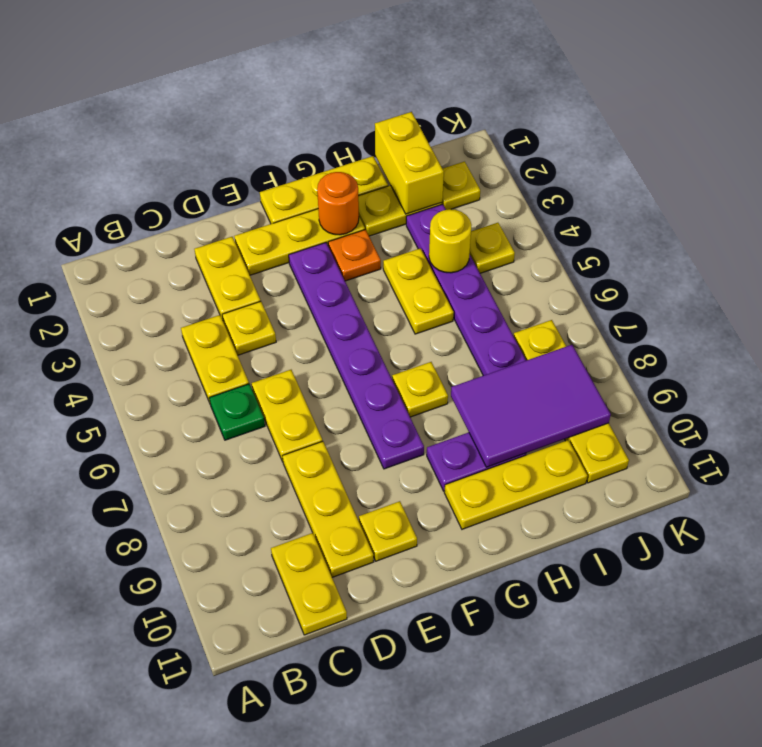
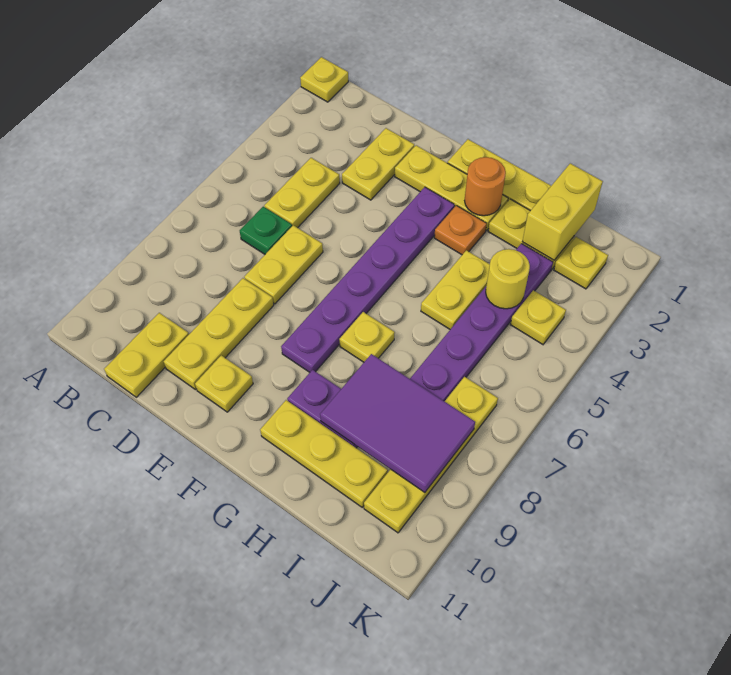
yellow 1x1 plate [222,301,276,355] -> yellow 1x1 plate moved to [300,57,348,102]

